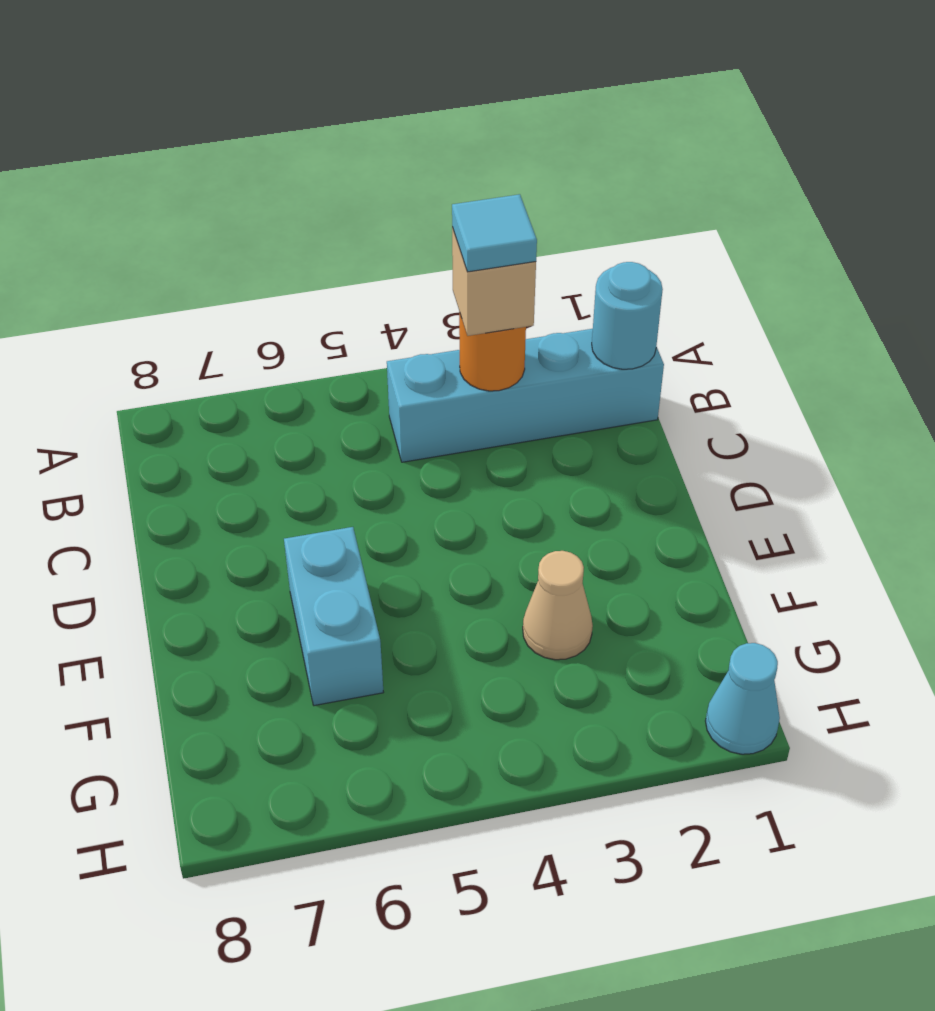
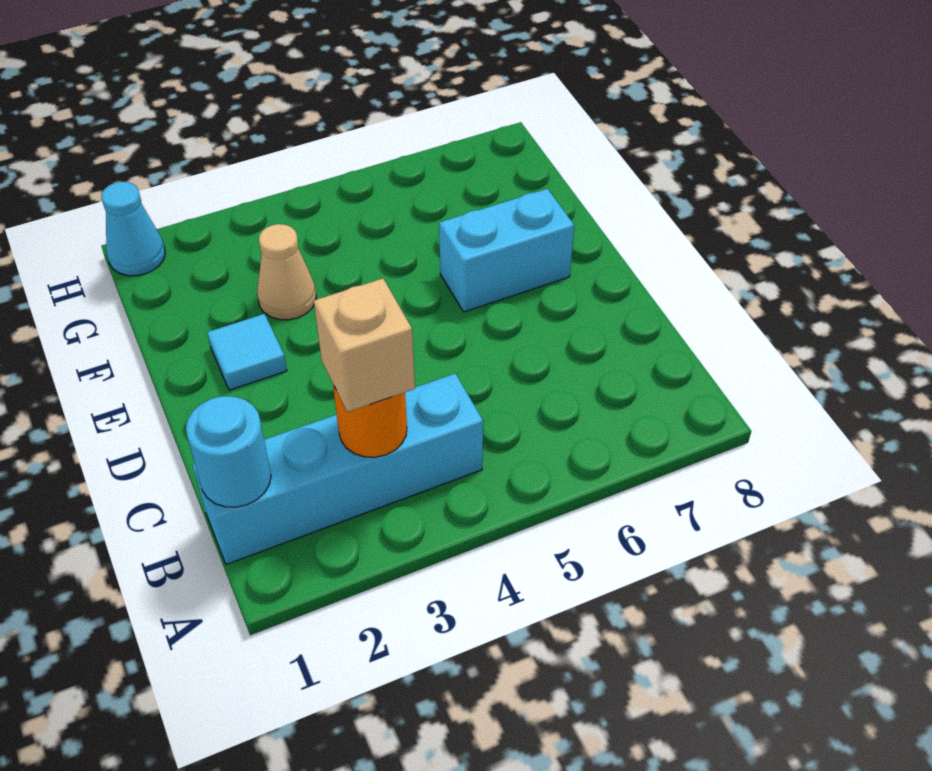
cyan 1x1 tile [452,194,537,272] -> cyan 1x1 tile moved to [207,314,287,390]
cyan 1x2 brick [284,527,384,706] -> cyan 1x2 brick turned to [439,189,574,312]

